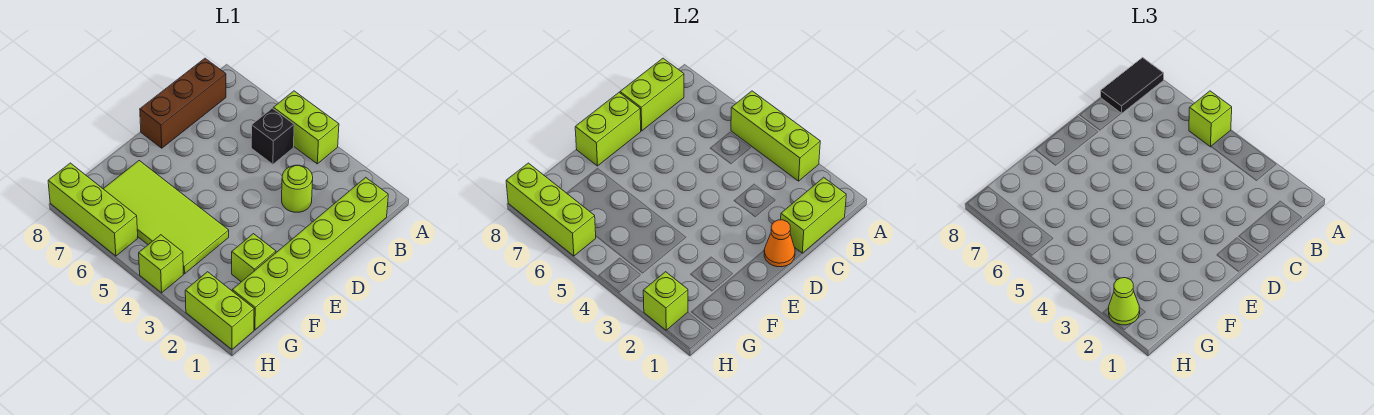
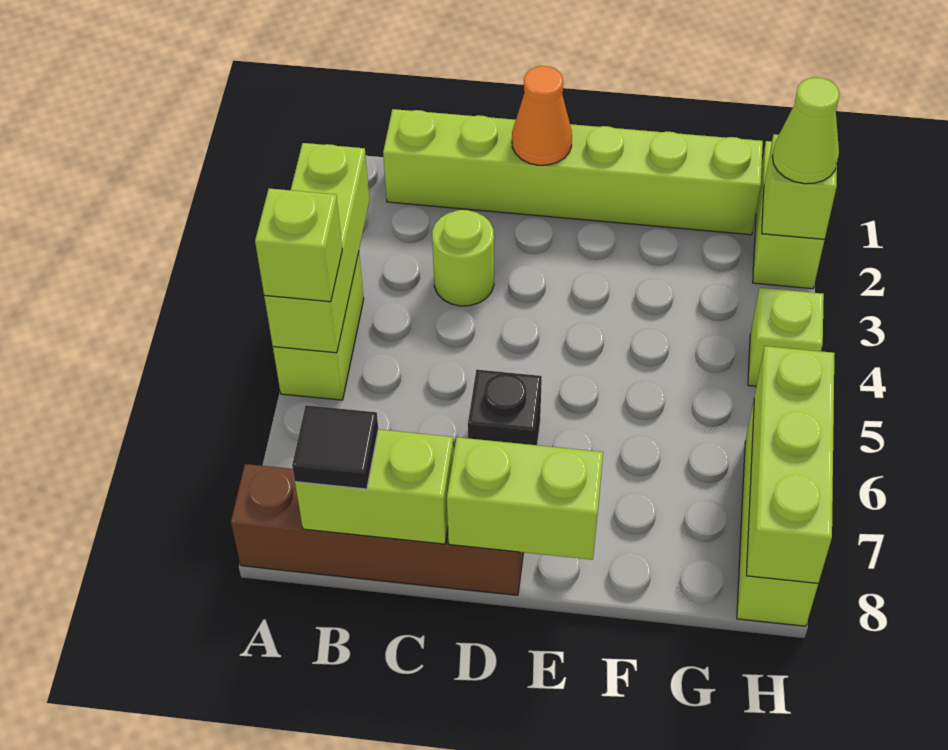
black 1x2 tile [1101,58,1164,114] -> black 1x1 tile [292,405,378,489]
lime 1x2 brick [781,177,846,253] -> none
black 1x1 brick [251,108,294,164] -> black 1x1 brick moved to [468,370,542,445]
brown 1x3 brick [140,58,226,148] -> brown 1x4 brick [231,464,524,595]
lime 1x1 brick [232,234,276,282] -> none
lime 2x4 tile [103,161,229,274] -> none

